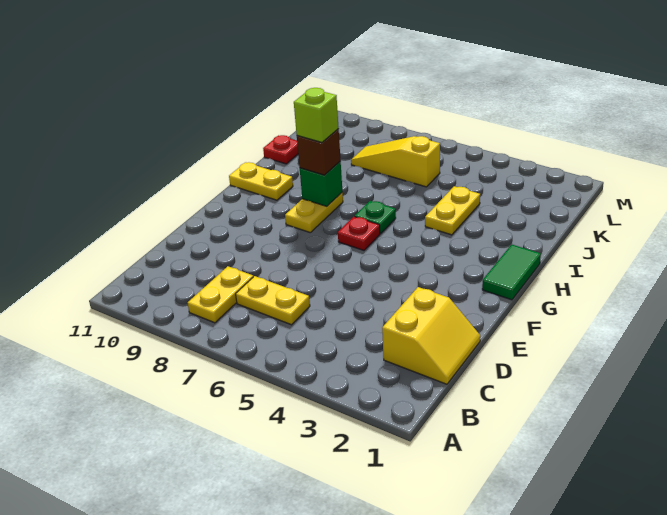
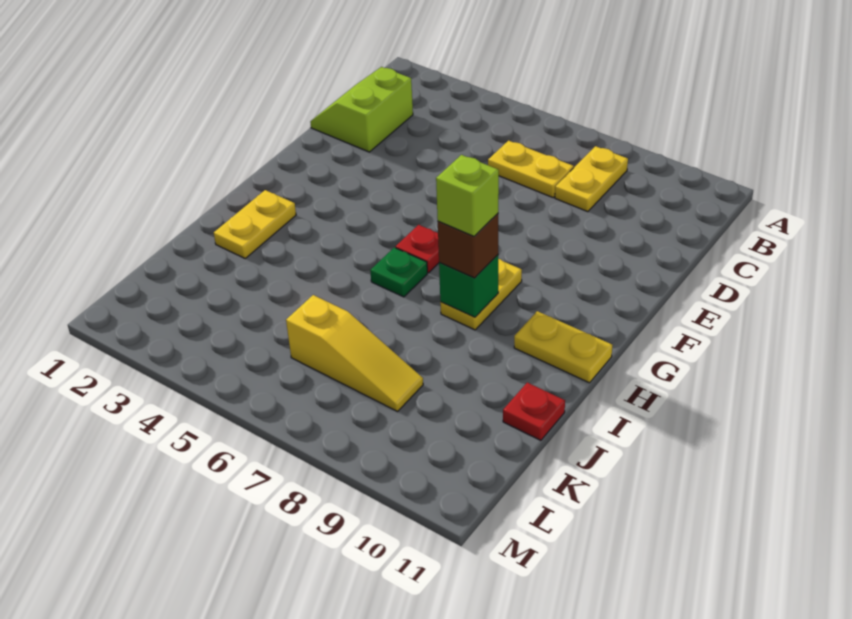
yellow 2x2 slope [382,287,480,384] -> lime 2x2 slope [310,67,413,152]
green 1x2 tile [482,245,541,300] -> none
yellow 1x2 plate [425,186,480,235] -> yellow 1x2 plate moved to [214,190,296,258]

